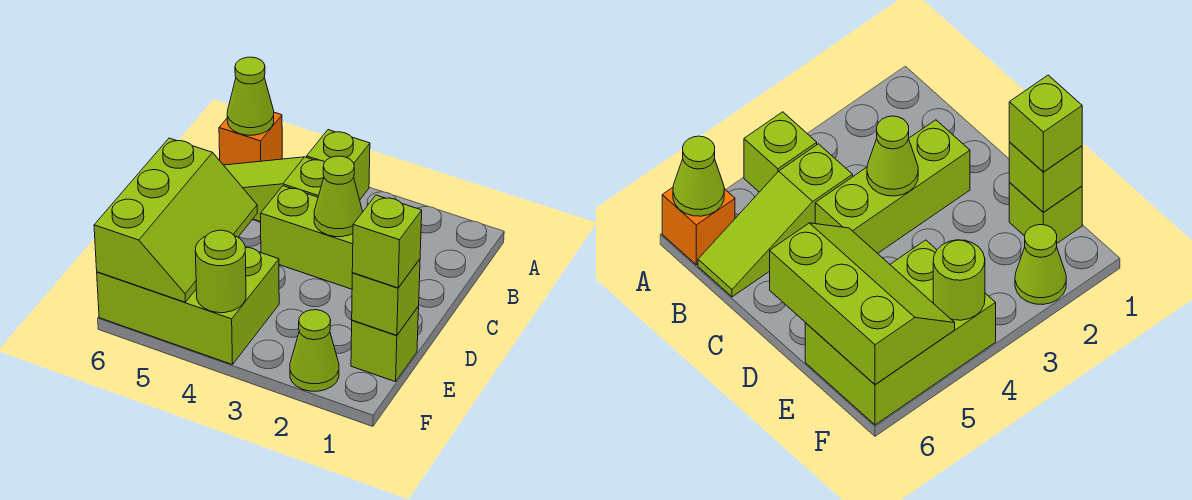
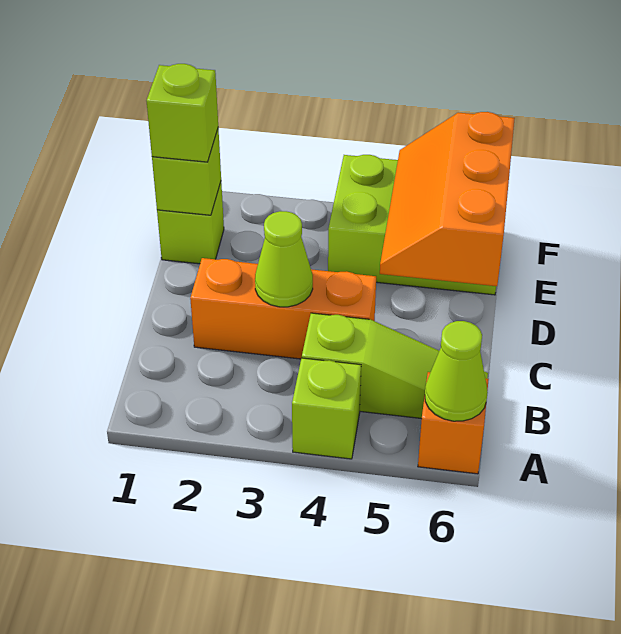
lime 1x3 brick [261,186,353,289] -> orange 1x3 brick [190,258,376,359]
lime 2x3 slope [94,138,257,302] -> orange 2x3 slope [380,112,515,286]
lime 1x1 cone [290,310,339,391] -> none
lime 1x1 round brick [195,230,246,313] -> none

